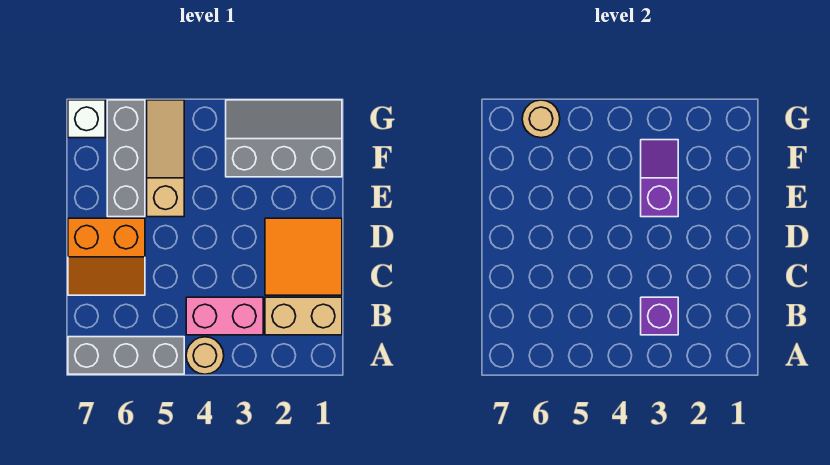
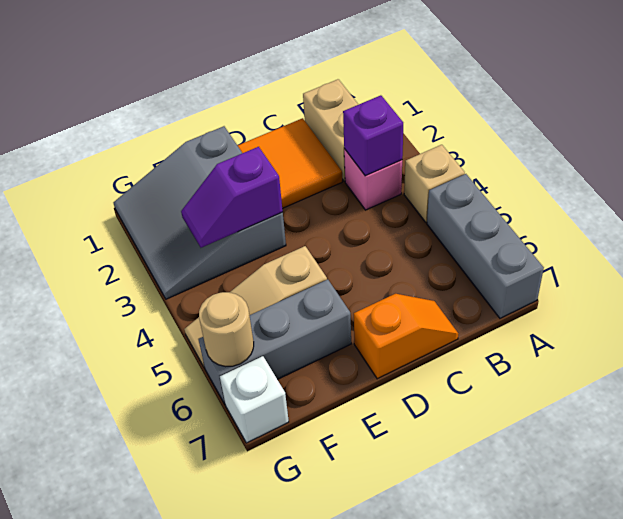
tan 1x1 round brick [186,337,224,374] -> tan 1x1 brick [404,145,465,222]
pink 1x2 brick [186,297,263,335] -> pink 1x1 brick [344,149,402,210]
orange 2x2 slope [68,218,145,295] -> orange 1x2 slope [354,294,458,379]
grey 2x3 slope [226,100,342,177] -> grey 3x3 slope [113,126,286,299]

